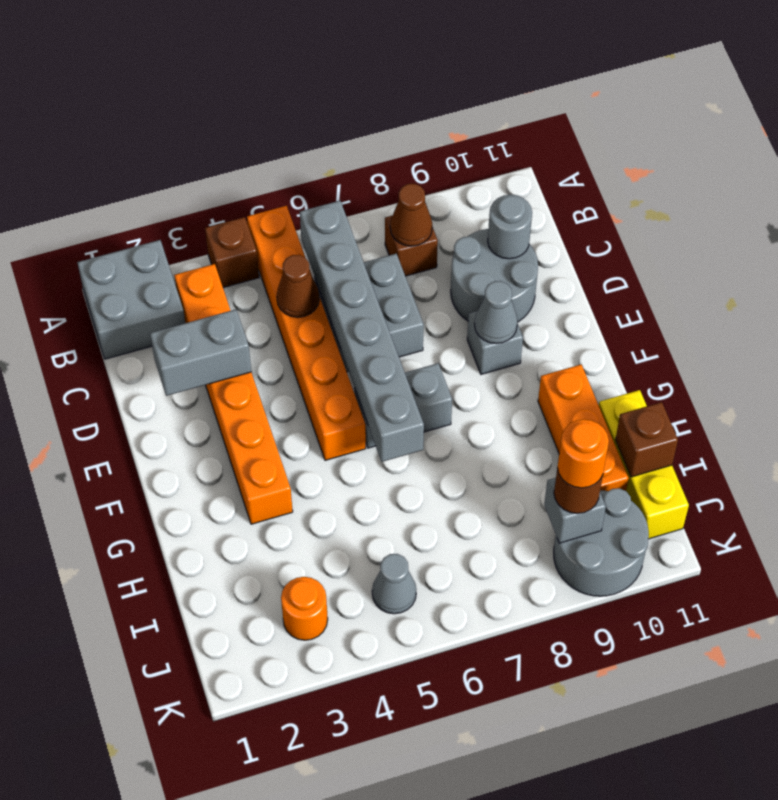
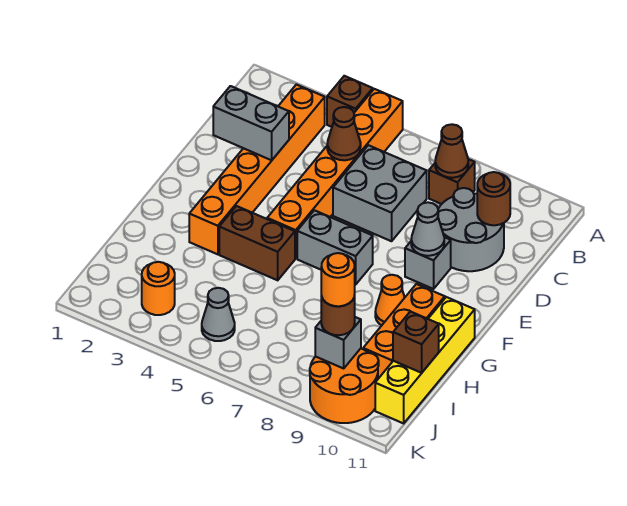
grey 2x2 brick [77,240,185,359] -> none
grey 1x6 brick [300,201,424,462] -> none
grey 1x1 round brick [488,195,532,259] -> brown 1x1 round brick [477,172,510,225]
none -> brown 1x2 brick [219,206,295,280]
none -> orange 1x1 cone [375,275,405,325]
yellow 1x3 brick [599,390,689,539] -> yellow 1x4 brick [375,297,475,423]
grey 2x2 round brick [554,488,649,596] -> orange 2x2 round brick [310,349,379,423]

